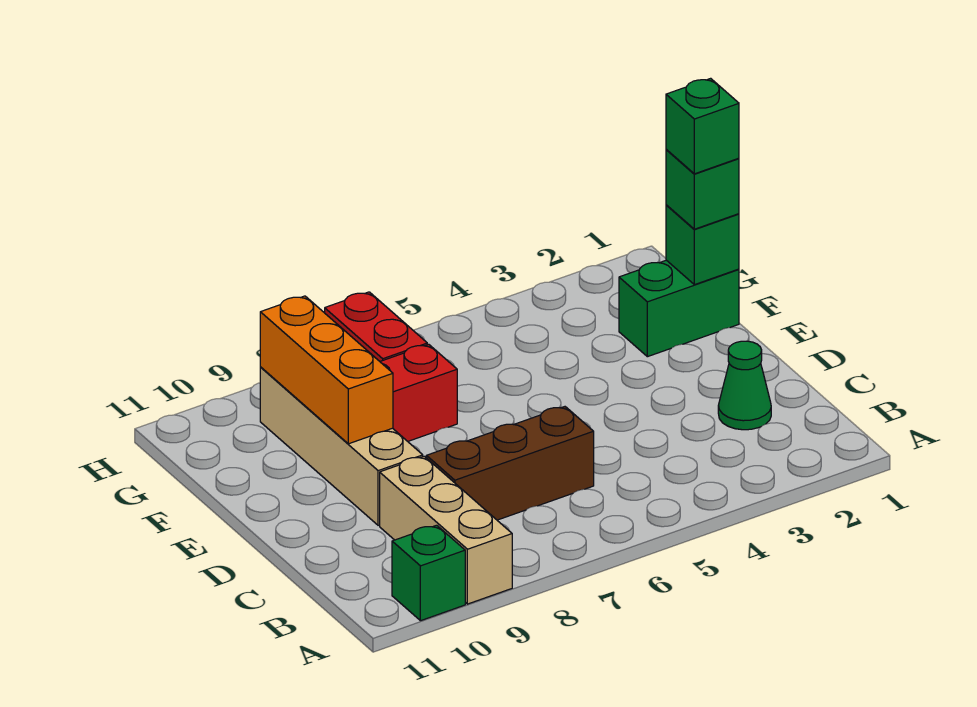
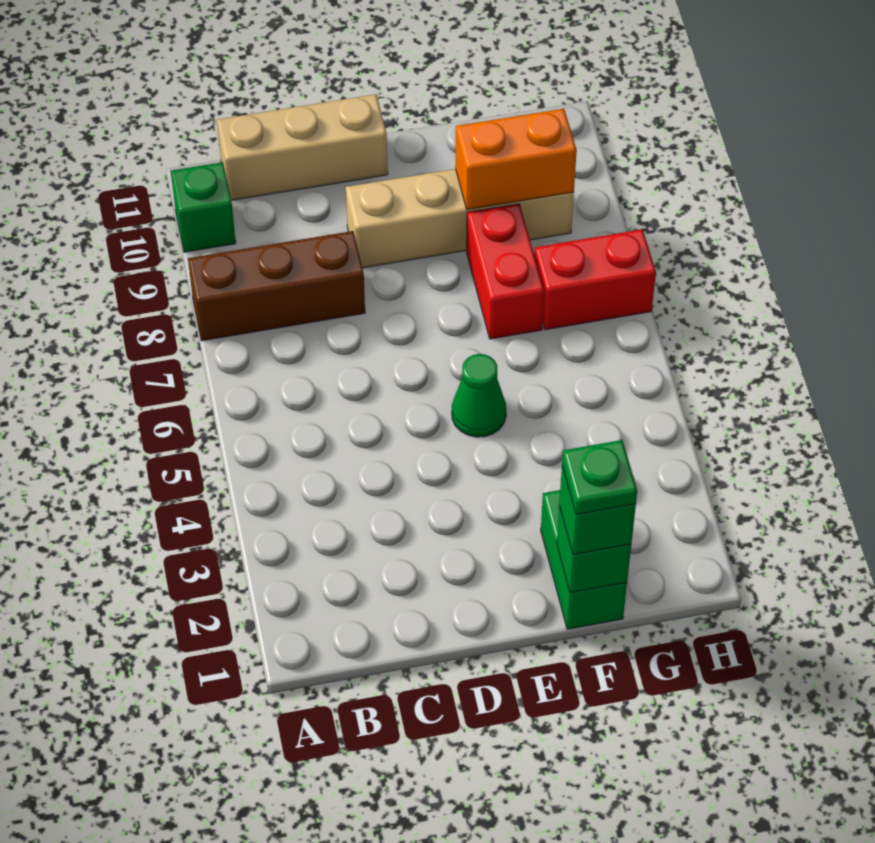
tan 1x3 brick [380,456,512,604] -> tan 1x3 brick moved to [217,94,388,200]
green 1x1 cone [718,341,771,430] -> green 1x1 cone moved to [452,354,506,437]
brown 1x3 brick [426,407,594,520] -> brown 1x3 brick turned to [188,231,365,341]
orange 1x3 brick [260,296,393,444] -> orange 1x2 brick [455,109,577,210]
green 1x1 brick [666,78,739,174] -> green 1x1 plate [562,440,637,515]

